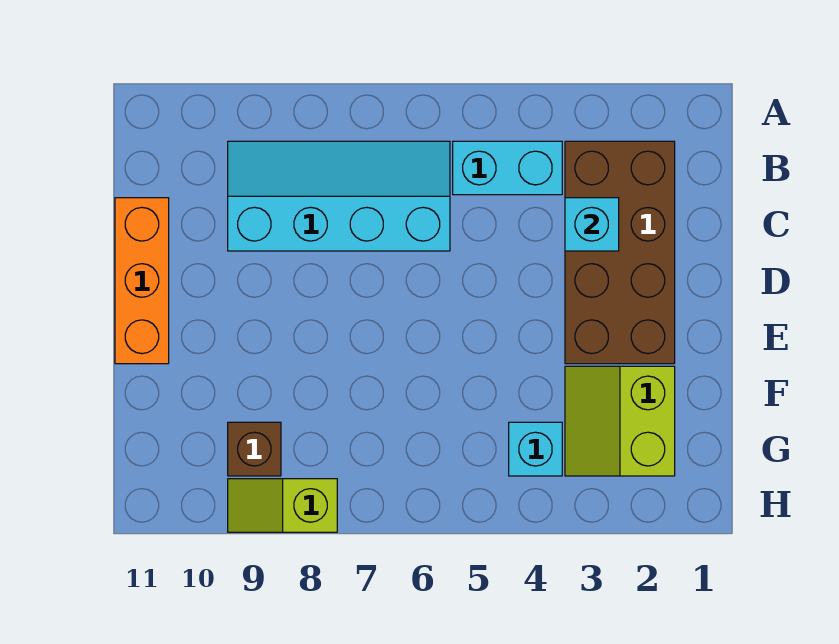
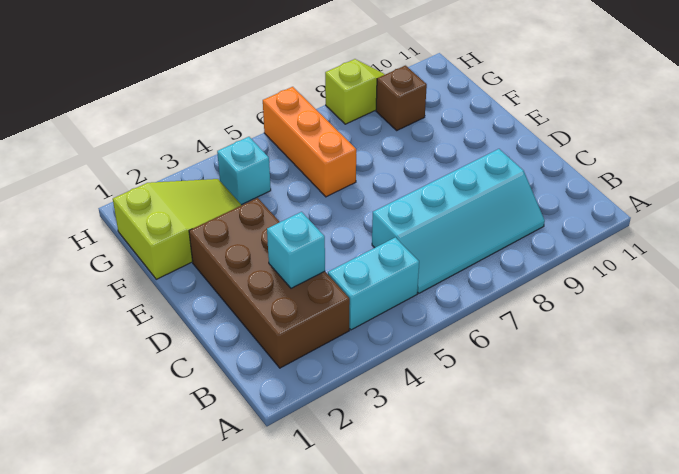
orange 1x3 brick [115,198,169,364] -> orange 1x3 brick moved to [263,87,356,197]
lime 2x2 slope [565,366,675,476] -> lime 2x3 slope [113,179,241,279]

